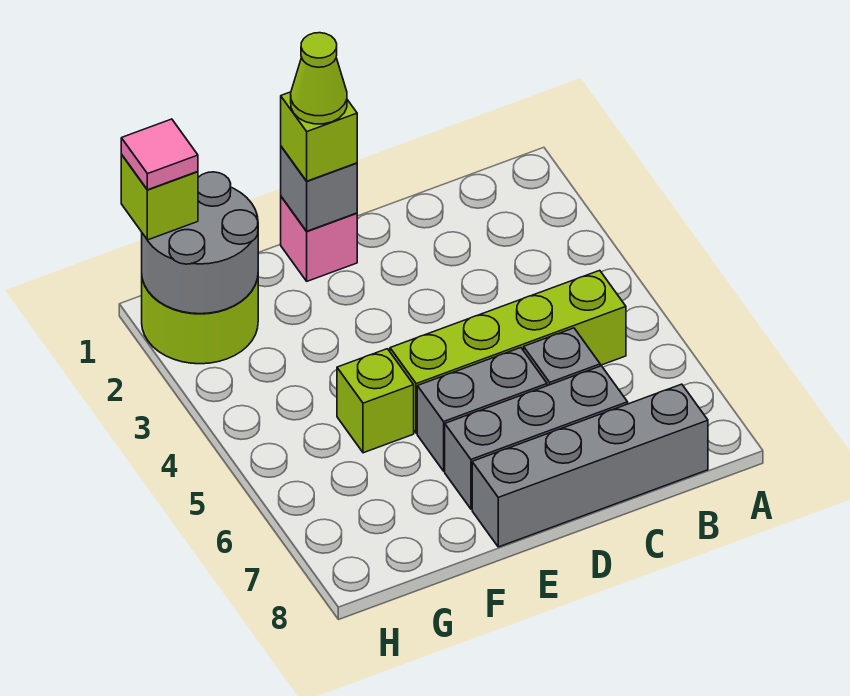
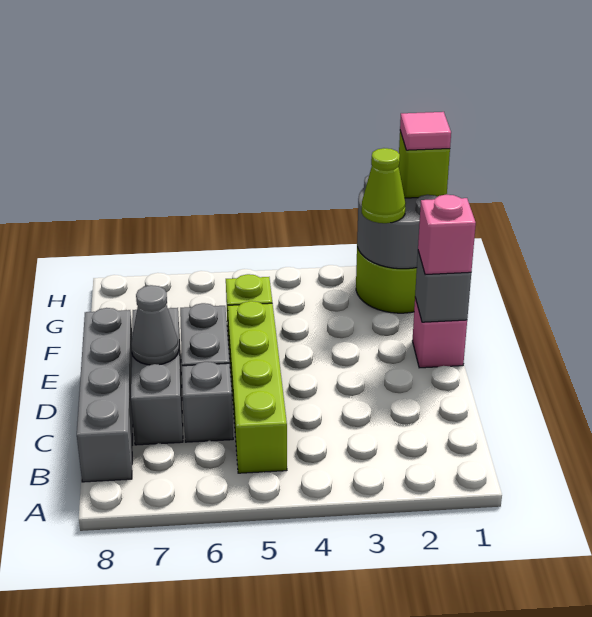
none -> grey 1x1 cone [131,285,179,365]
lime 1x1 brick [281,92,357,181] -> pink 1x1 brick [418,194,476,275]
lime 1x1 cone [291,33,347,124] -> lime 1x1 cone moved to [362,148,406,223]

